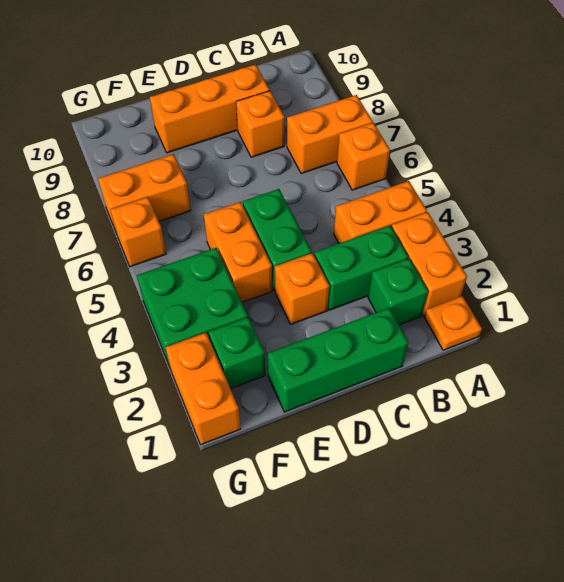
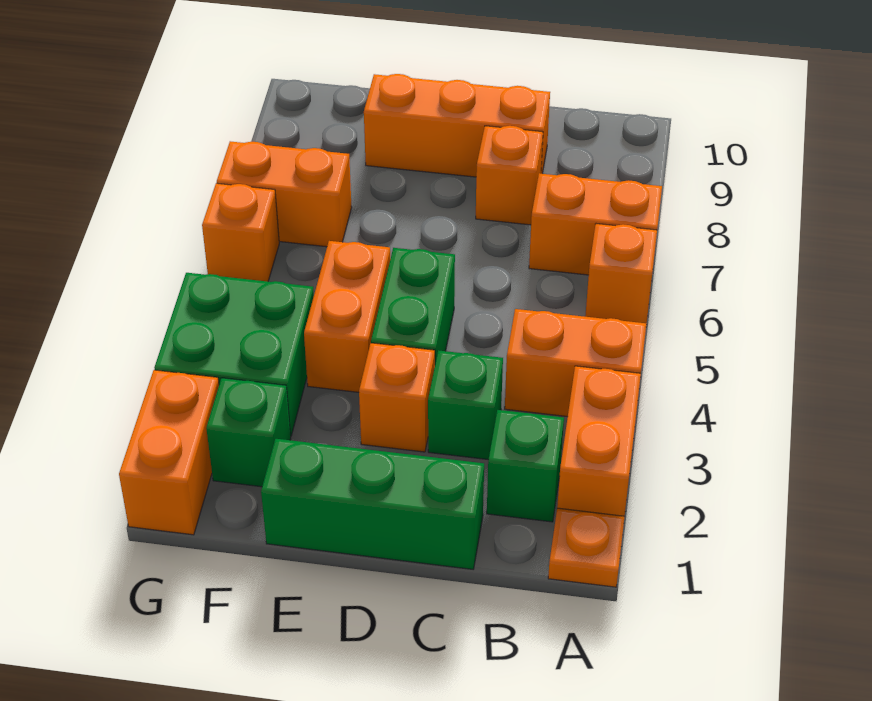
green 1x2 brick [314,226,408,310] -> green 1x1 brick [428,350,503,460]

